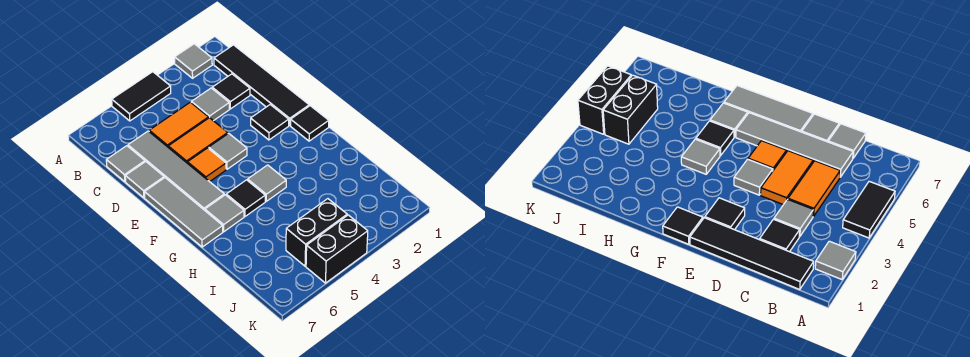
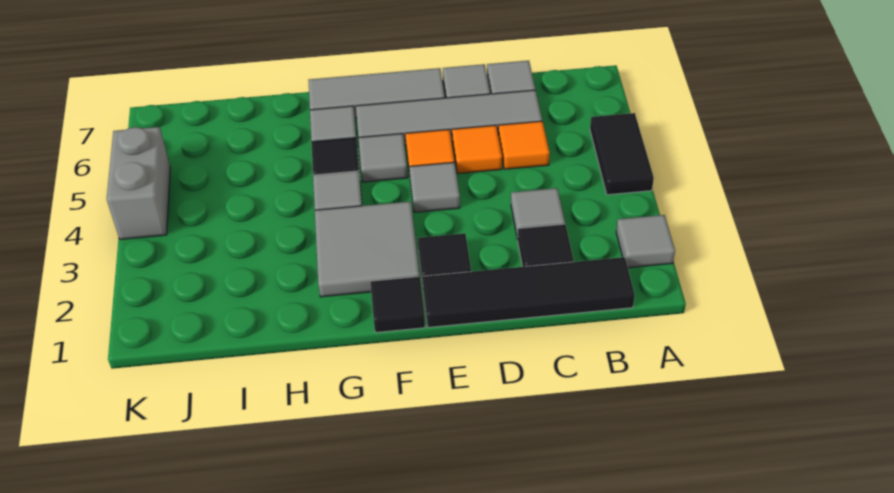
orange 1x2 tile [149,102,209,147] -> orange 1x1 tile [498,121,550,169]
orange 1x2 tile [168,118,228,163] -> orange 1x1 tile [452,125,502,174]
none -> grey 2x2 tile [315,201,420,297]
none -> grey 1x1 tile [359,134,408,182]
black 1x2 brick [286,199,347,266] -> none
black 1x2 brick [306,215,368,283] -> grey 1x2 brick [107,127,170,239]

